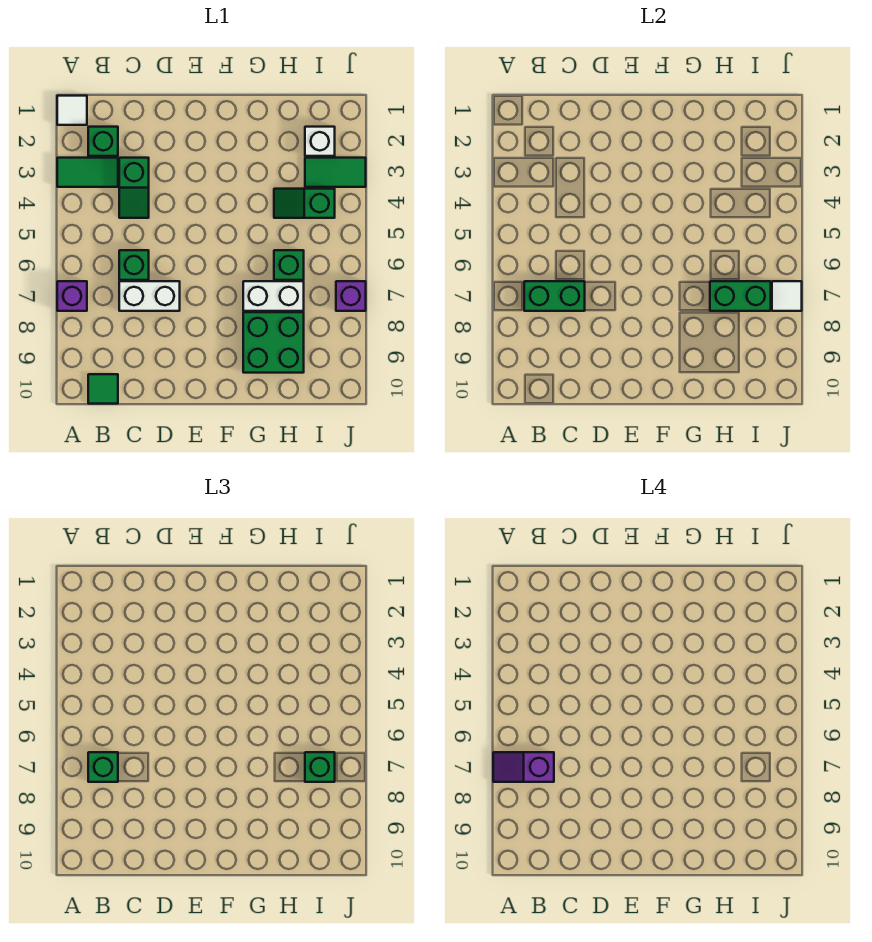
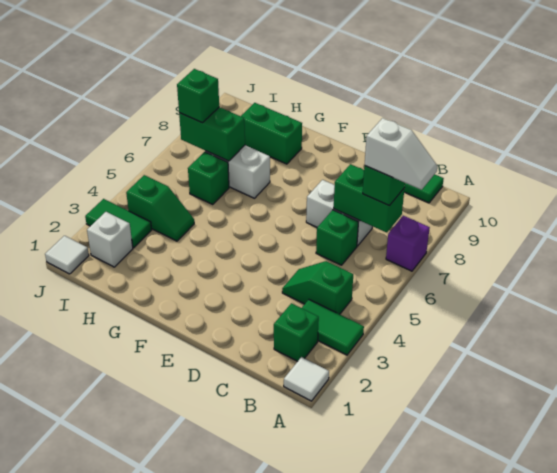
purple 1x2 slope [493,752,554,782] -> white 1x2 slope [365,118,437,190]
green 1x2 slope [119,158,149,218] -> green 1x2 slope turned to [282,261,353,314]
green 2x2 brick [243,312,304,373] -> green 1x2 brick [241,103,302,164]
purple 1x1 brick [336,281,366,311] -> none
white 1x1 tile [772,281,802,311] -> white 1x1 tile moved to [45,236,89,274]

